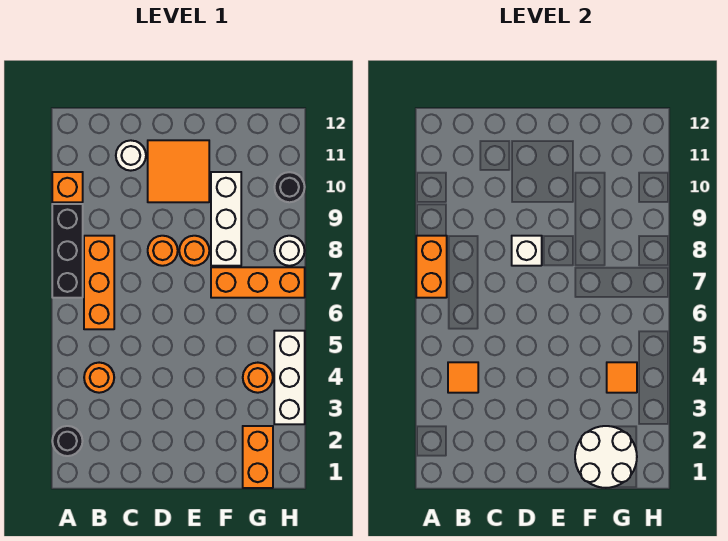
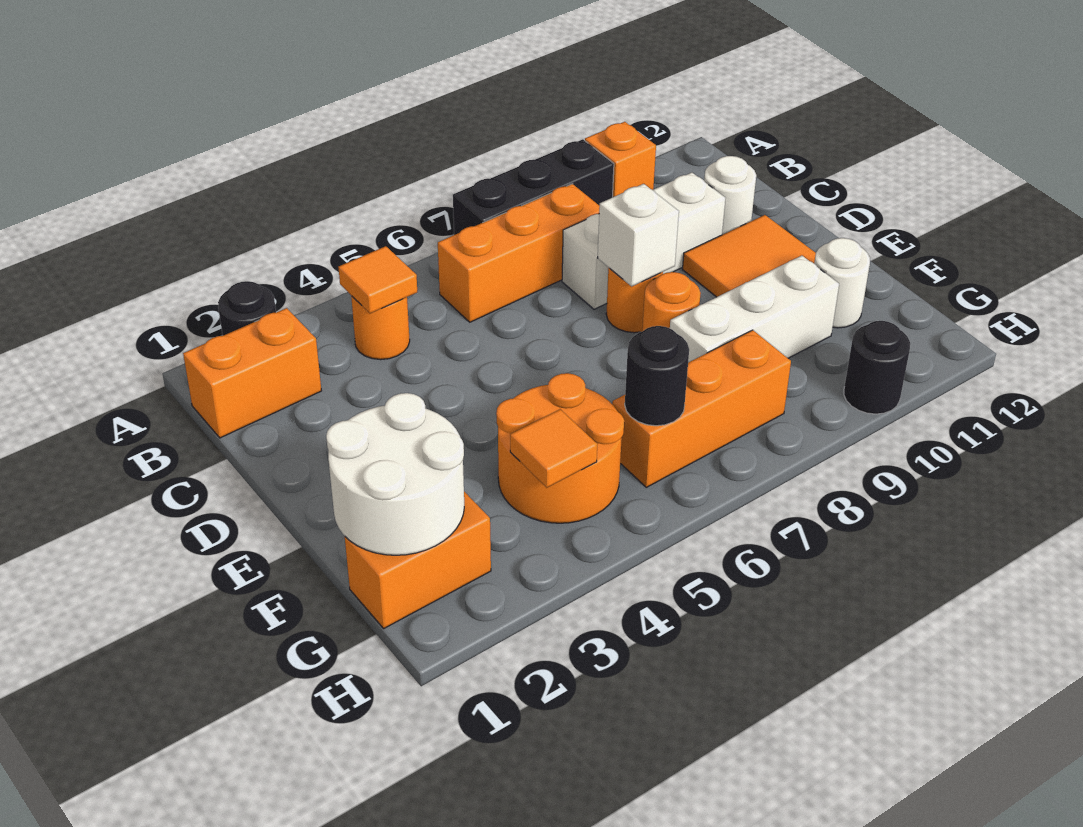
orange 1x2 brick [416,236,447,298] -> orange 1x2 brick moved to [183,308,321,438]
orange 1x3 brick [211,267,305,298] -> orange 1x3 brick turned to [612,330,791,487]
orange 1x1 round brick [243,363,273,393] -> orange 2x2 round brick [496,373,624,523]
none -> black 1x1 round brick [625,326,689,426]
white 1x3 brick [274,331,305,424] -> white 1x3 brick moved to [562,172,725,309]
white 1x1 round brick [274,236,305,266] -> white 1x1 round brick moved to [814,238,870,328]

